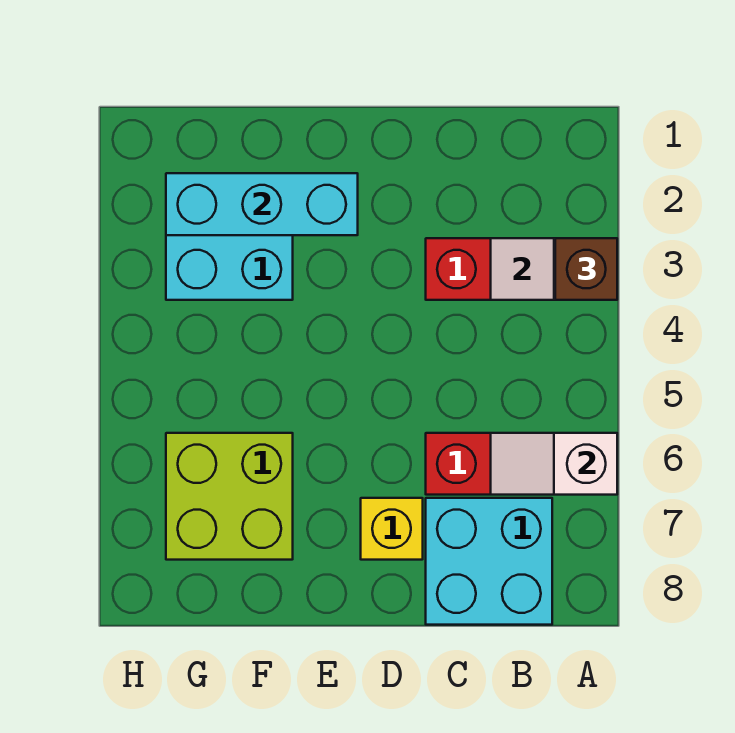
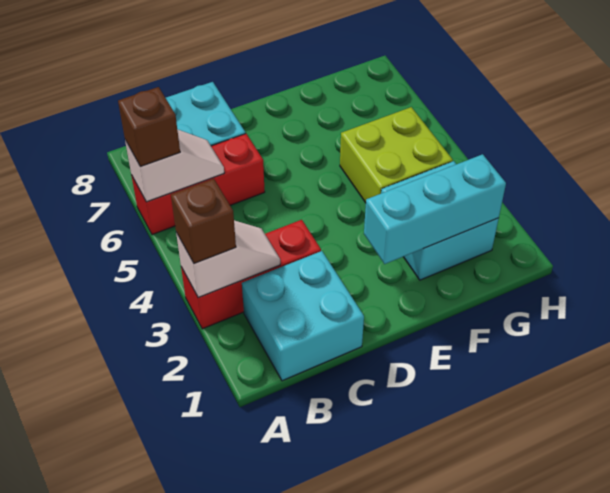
none -> brown 1x1 brick [118,87,180,167]
none -> cyan 2x2 brick [242,251,364,381]
yellow 1x1 brick [361,498,423,560] -> none
lime 2x2 brick [166,433,293,560] -> lime 2x2 brick moved to [340,107,453,203]

